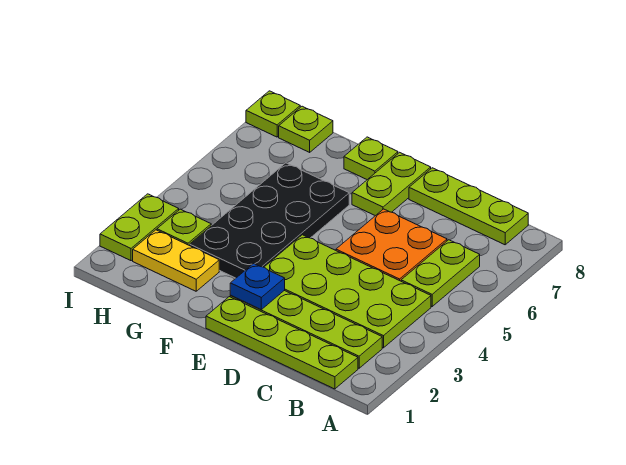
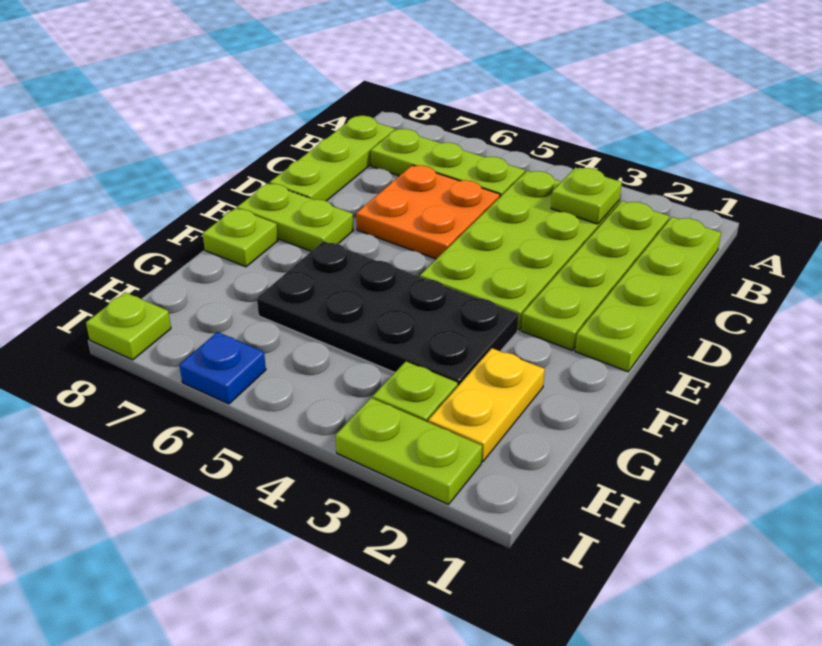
lime 1x2 plate [401,240,480,306] -> lime 1x3 plate [371,129,525,197]
blue 1x1 plate [230,263,285,310] -> blue 1x1 plate moved to [179,332,266,404]
lime 1x1 plate [279,106,333,152] -> lime 1x1 plate moved to [551,168,622,224]

